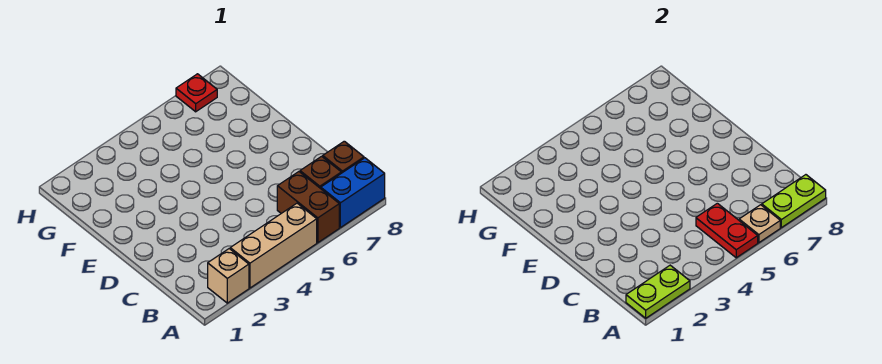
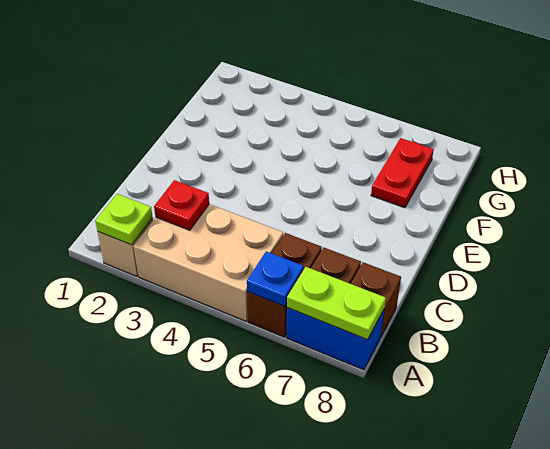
lime 1x2 plate [626,265,690,318] -> lime 1x1 plate [95,194,153,245]
tan 1x3 brick [230,203,317,288] -> tan 2x3 brick [134,204,283,321]
red 1x2 plate [696,203,758,258] -> red 1x2 plate moved to [371,138,434,208]
tan 1x1 plate [739,205,780,243] -> blue 1x1 plate [247,251,304,306]
red 1x1 plate [176,74,217,112] -> red 1x1 plate moved to [154,180,209,230]

